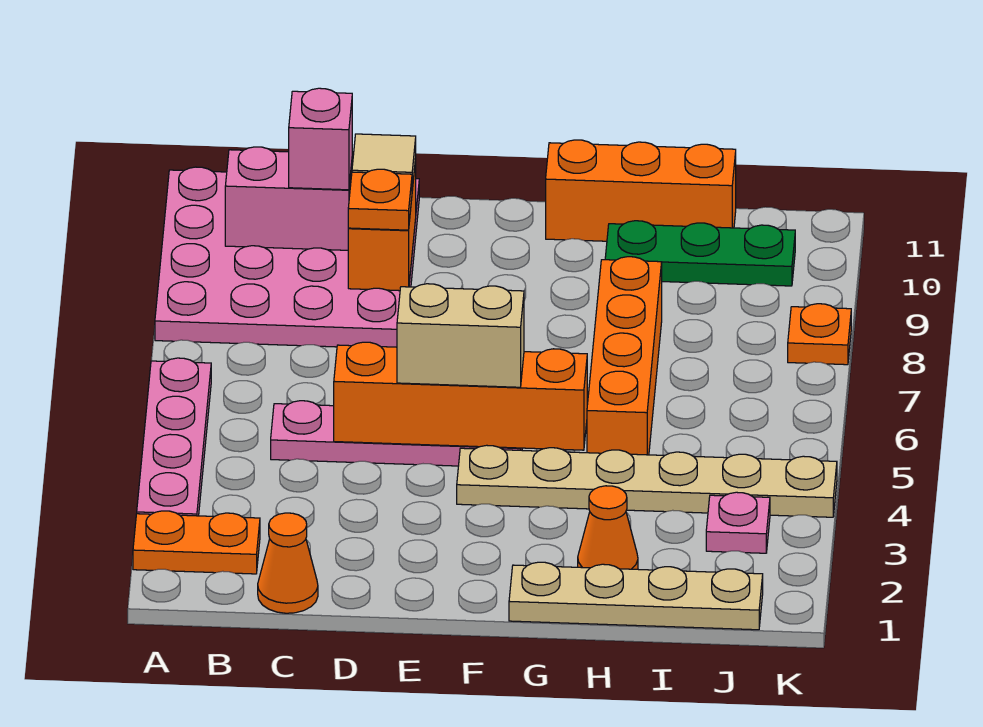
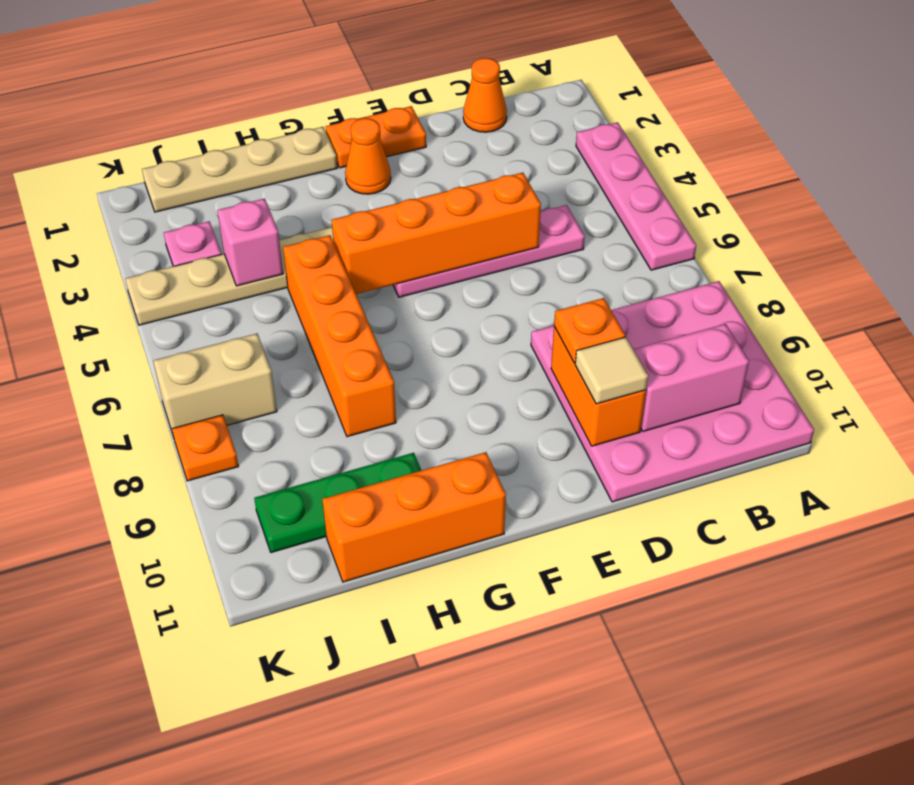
orange 1x2 plate [133,511,260,574] -> orange 1x2 plate moved to [325,106,426,168]
pink 1x1 brick [289,88,352,190] -> pink 1x1 brick moved to [217,199,283,286]
tan 1x2 brick [397,284,524,387] -> tan 1x2 brick moved to [153,334,277,437]
orange 1x1 cone [578,486,638,569] -> orange 1x1 cone moved to [345,118,391,194]

